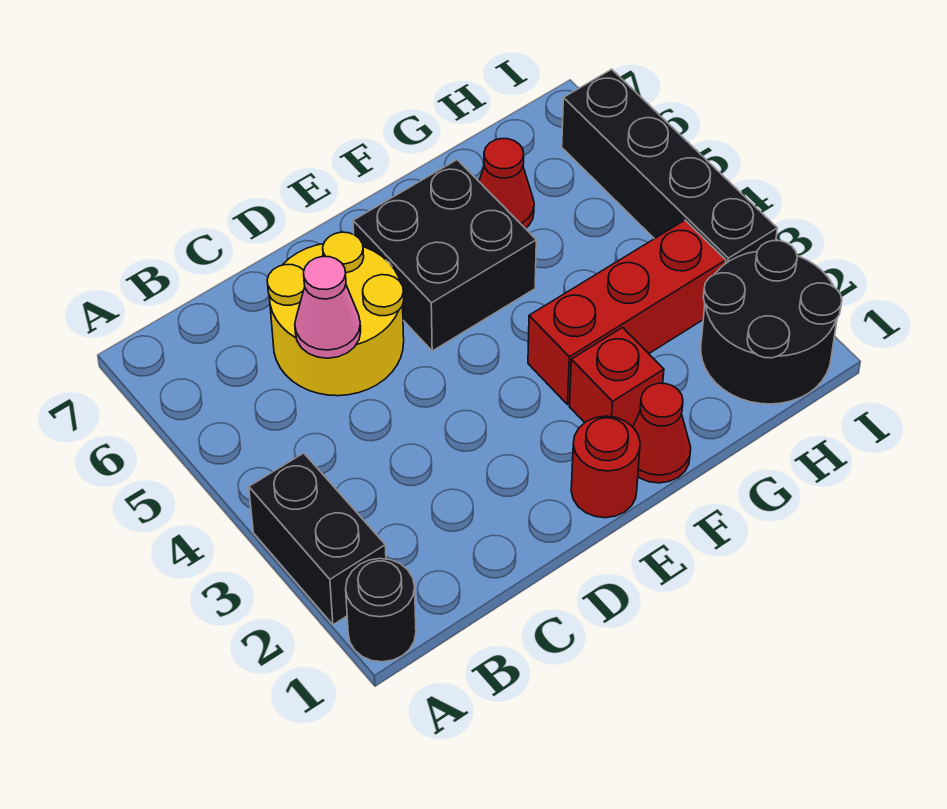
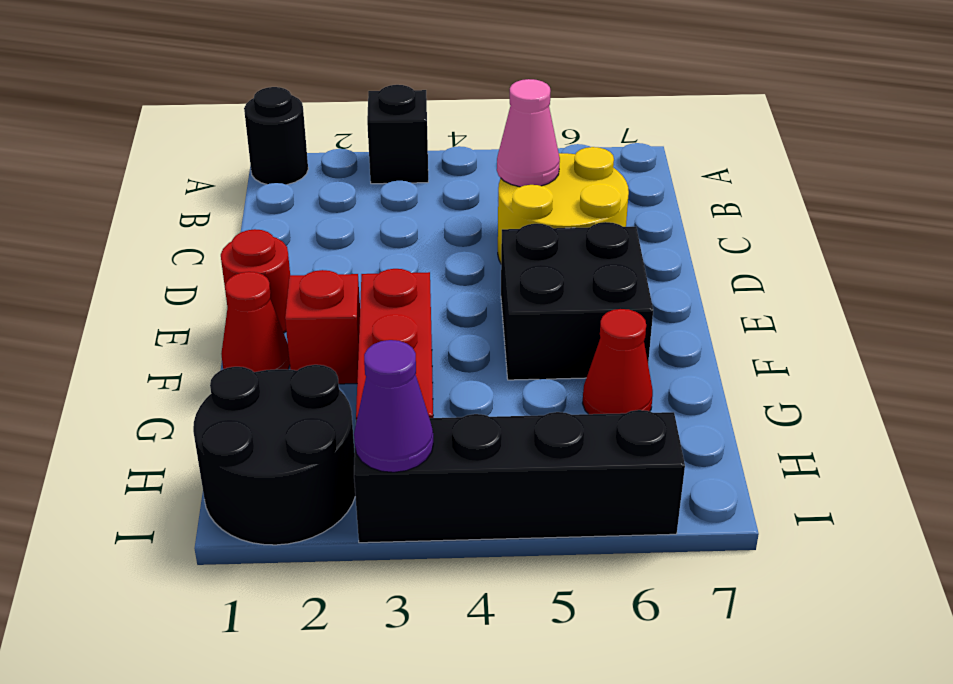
black 1x2 brick [249,453,386,625] -> black 1x1 brick [367,85,428,184]
none -> purple 1x1 cone [354,340,433,472]

